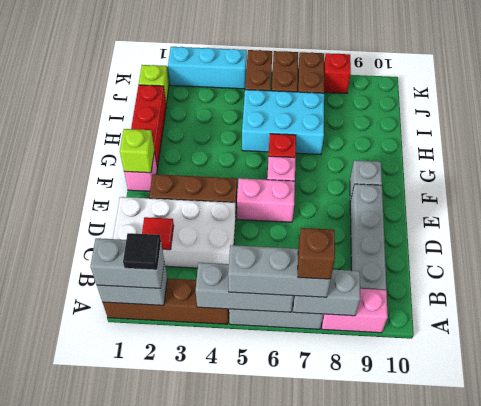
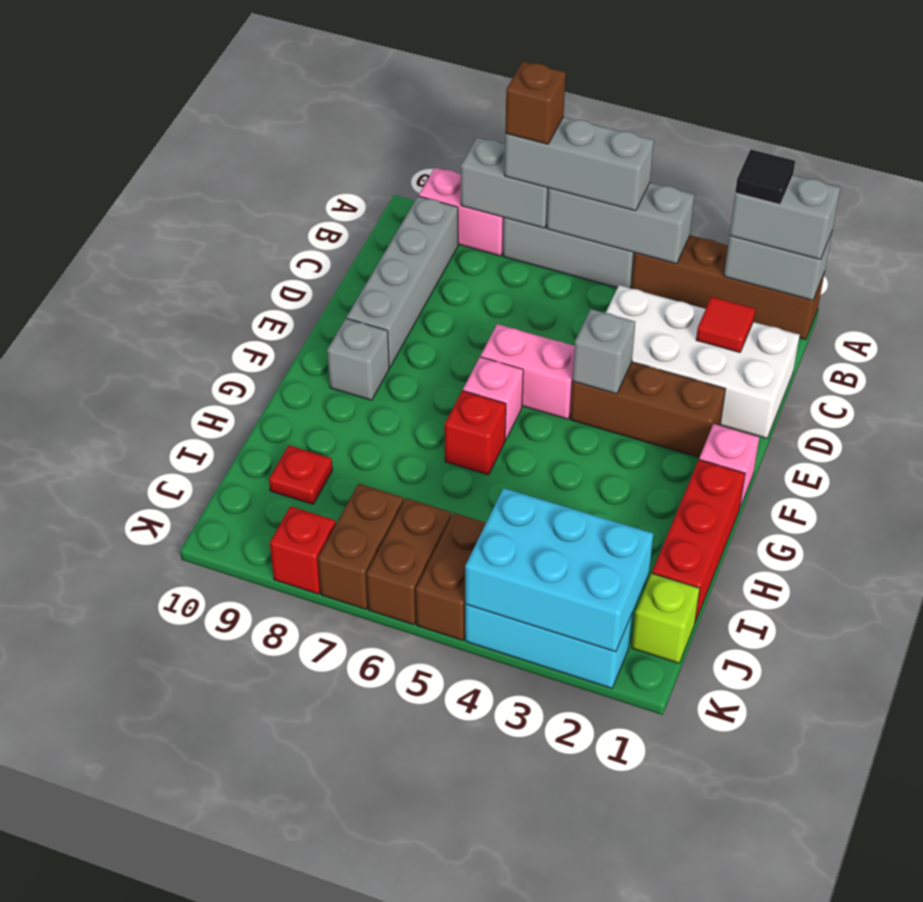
none -> grey 1x1 brick [573,309,635,394]
lime 1x1 brick [120,129,154,173] -> none
cyan 2x3 brick [242,90,324,154] -> cyan 2x3 brick moved to [465,488,653,652]
none -> red 1x1 plate [269,445,332,504]

